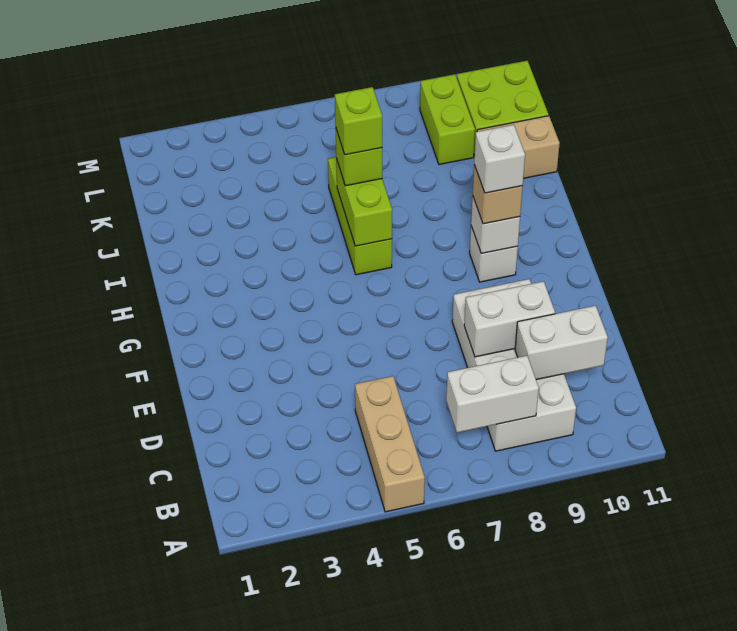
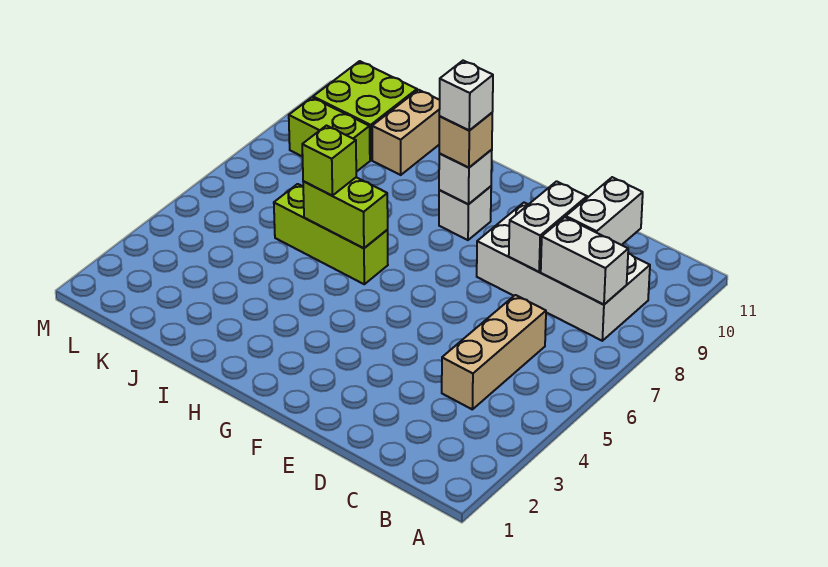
tan 1x3 brick [355,376,425,512] -> tan 1x3 brick turned to [442,295,546,409]
white 1x2 brick [446,356,539,433] -> white 1x2 brick turned to [541,217,628,304]
lime 1x1 brick [335,87,382,155] -> none

